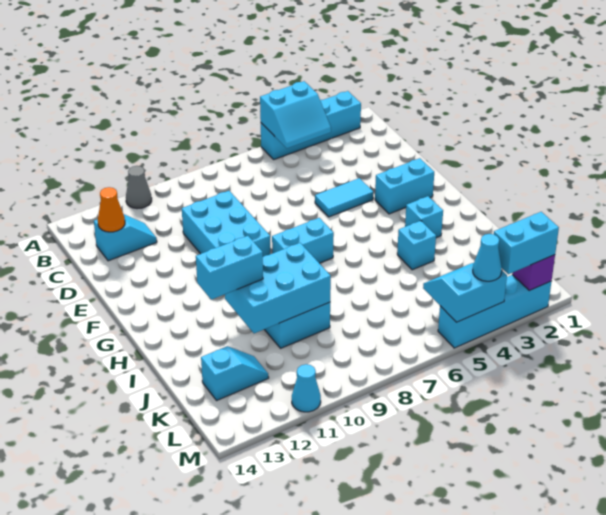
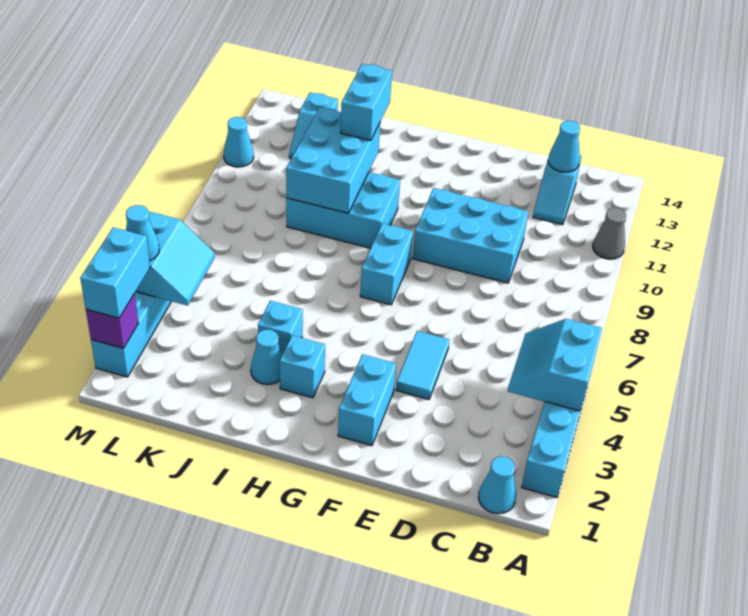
none -> cyan 1x1 cone [478,456,516,514]
orange 1x1 cone [98,187,125,232] -> cyan 1x1 cone [548,121,580,172]
none -> cyan 1x1 cone [251,330,282,385]

